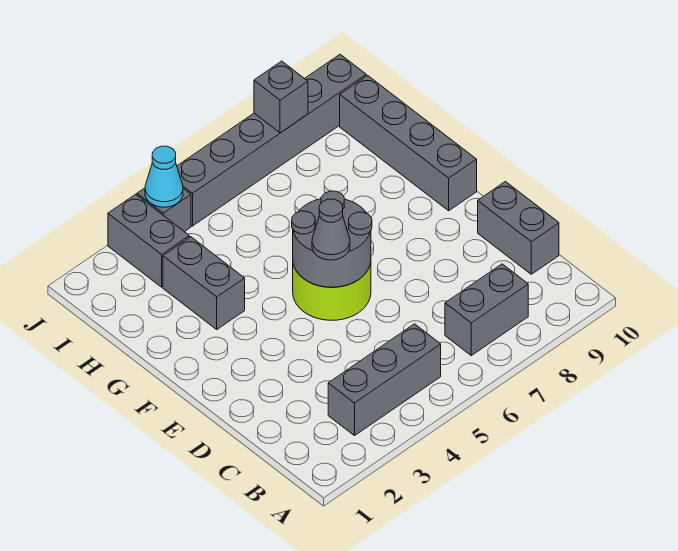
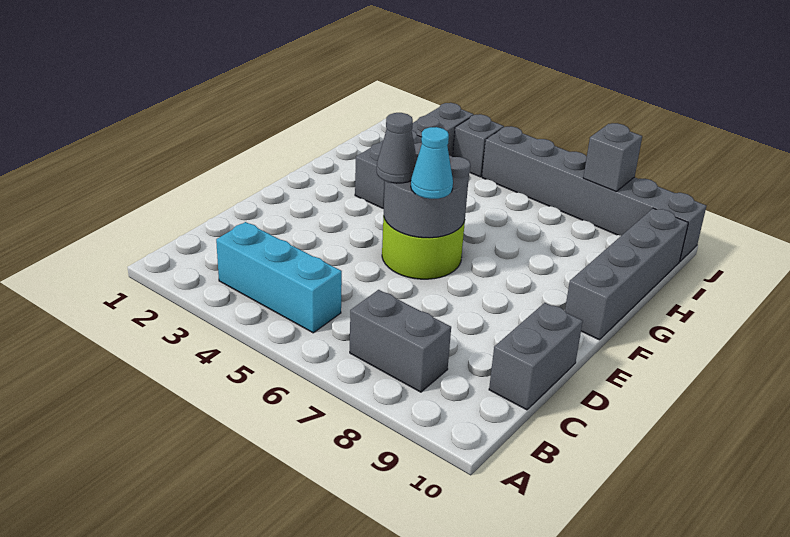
grey 1x3 brick [328,324,441,436] -> cyan 1x3 brick [216,222,342,333]
cyan 1x1 cone [145,146,183,207] -> cyan 1x1 cone moved to [411,127,453,199]

